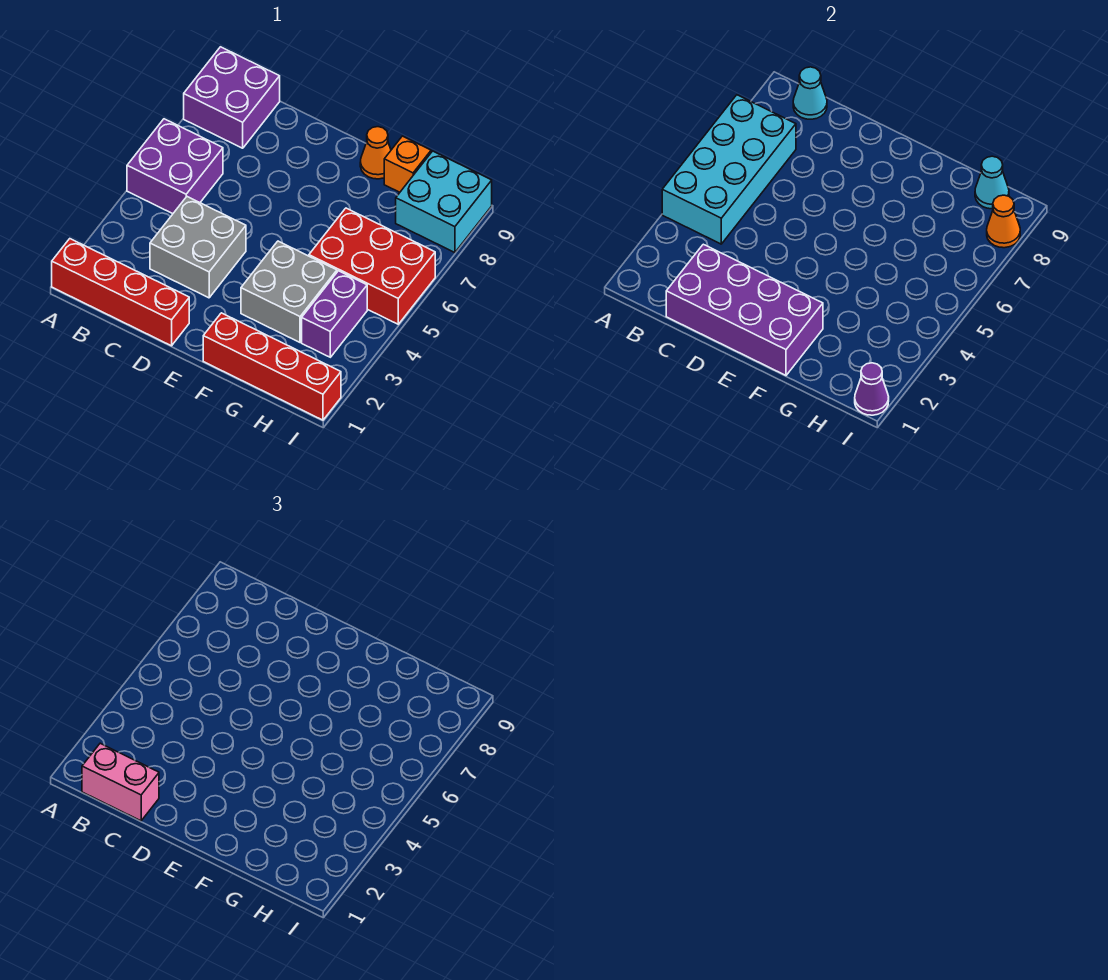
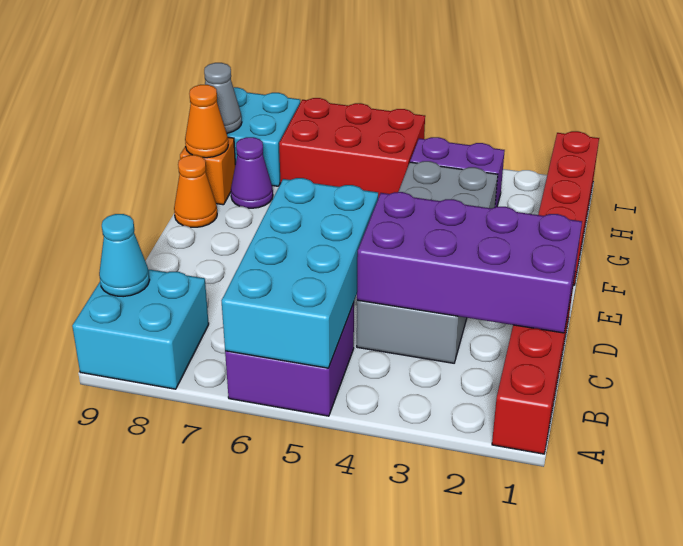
cyan 2x4 brick [662,95,796,244] -> cyan 2x4 brick turned to [222,178,378,368]
purple 2x2 brick [184,47,280,148] -> cyan 2x2 brick [72,269,209,389]
pink 1x2 brick [82,743,159,821] -> none
purple 2x4 brick [666,244,823,375] -> purple 2x4 brick turned to [357,192,582,333]
red 2x3 brick [309,208,435,324] -> red 2x3 brick turned to [279,98,425,198]
cyan 1x1 cone [975,156,1009,209] -> grey 1x1 cone [204,63,242,133]
purple 1x1 cone [855,363,889,415] -> purple 1x1 cone moved to [231,137,273,208]
orange 1x1 cone [987,195,1020,248] -> orange 1x1 cone moved to [185,85,228,158]

